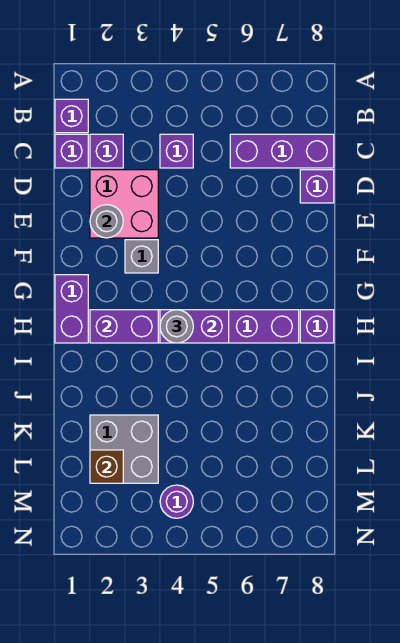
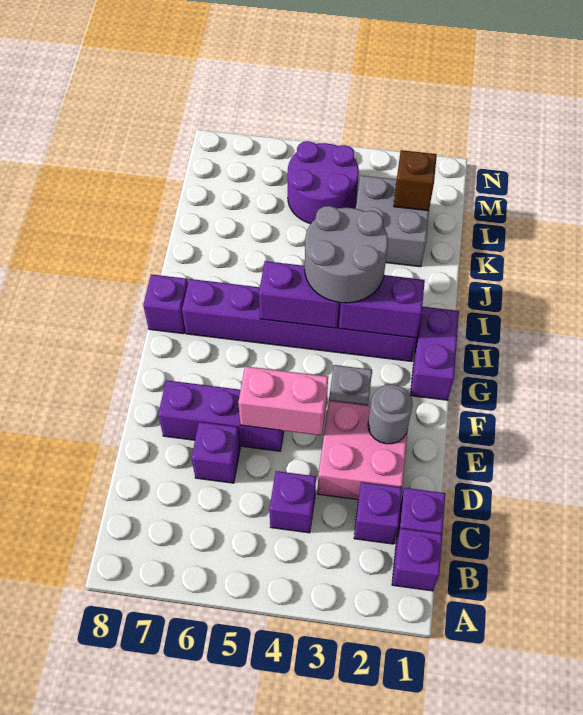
purple 1x3 brick [230,134,334,168] -> purple 1x3 brick moved to [158,380,284,451]
purple 1x1 brick [300,170,334,203] -> purple 1x1 brick moved to [191,422,240,483]
none -> pink 1x2 brick [238,366,328,436]
grey 1x1 round brick [160,310,193,343] -> grey 2x2 round brick [305,206,388,303]
purple 1x1 round brick [160,485,193,518] -> purple 2x2 round brick [288,141,359,224]

